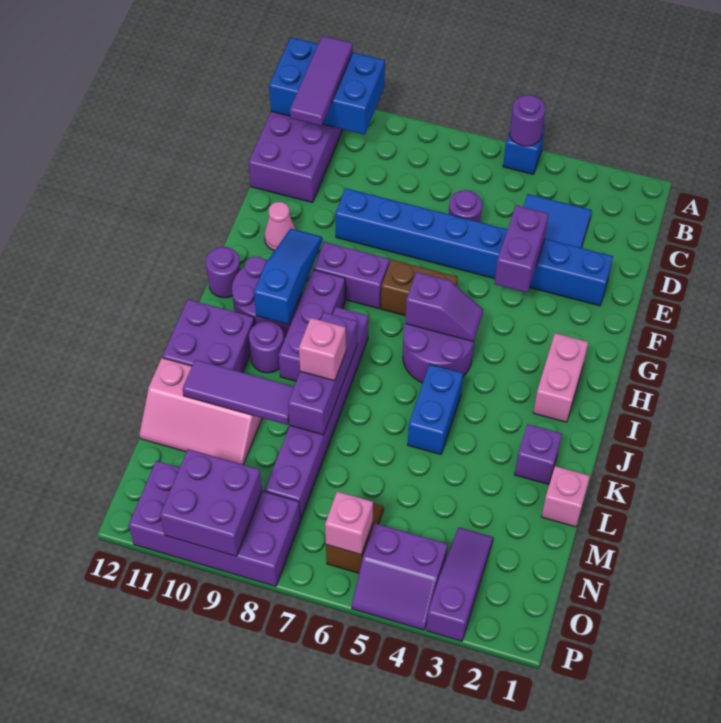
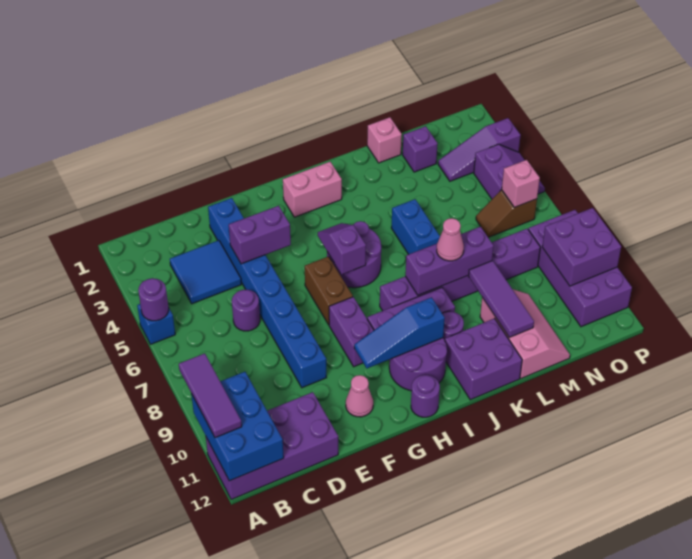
purple 1x3 tile [290,36,353,126] -> purple 1x3 tile turned to [179,353,242,438]
blue 1x2 brick [408,364,463,455] -> blue 1x2 brick turned to [391,199,440,254]
purple 1x1 brick [515,424,562,485] -> purple 1x1 brick moved to [403,126,438,172]
pink 1x1 brick [299,318,346,381] -> pink 1x1 cone [437,218,464,261]

